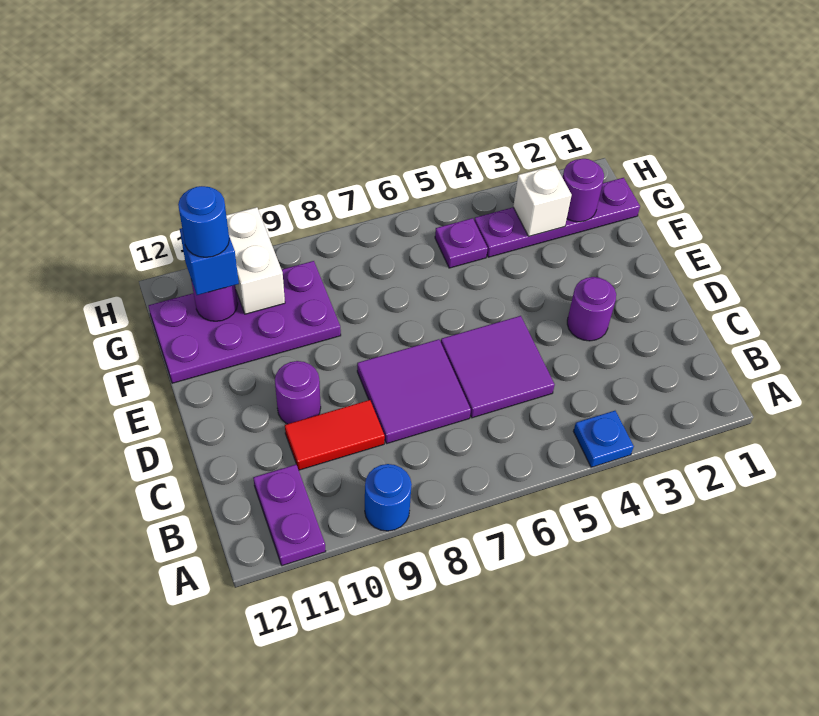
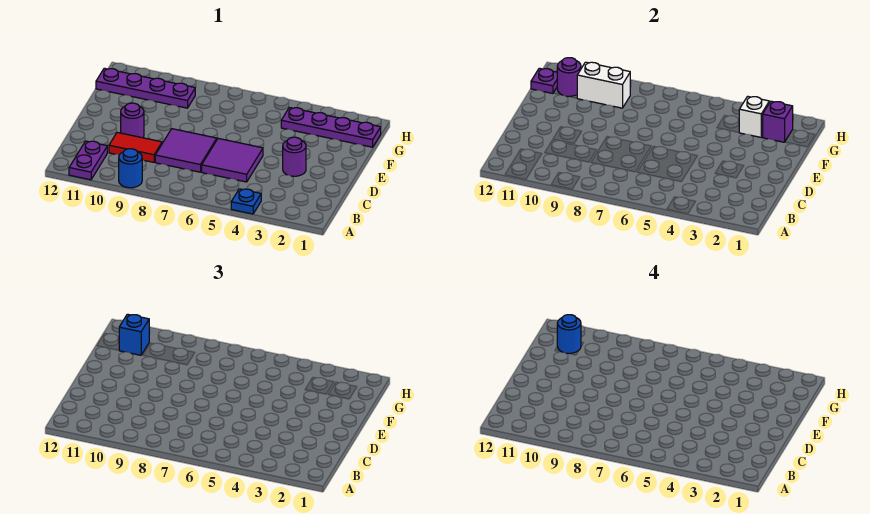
purple 2x4 plate [149,261,341,383] -> purple 1x4 plate [96,68,195,108]
purple 1x1 round brick [563,159,604,222] -> purple 1x1 brick [762,101,793,142]
purple 1x1 plate [435,218,488,268] -> purple 1x1 plate moved to [531,68,557,93]
white 1x2 brick [226,207,285,314] -> white 1x2 brick turned to [577,62,630,108]

